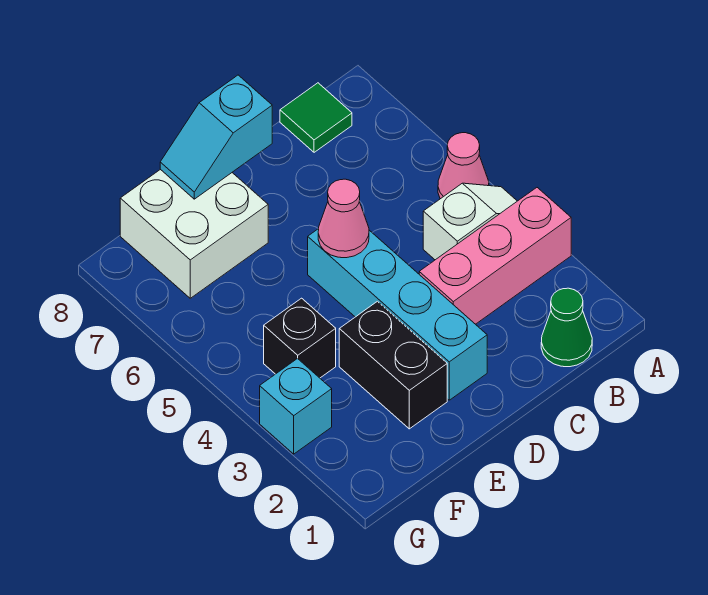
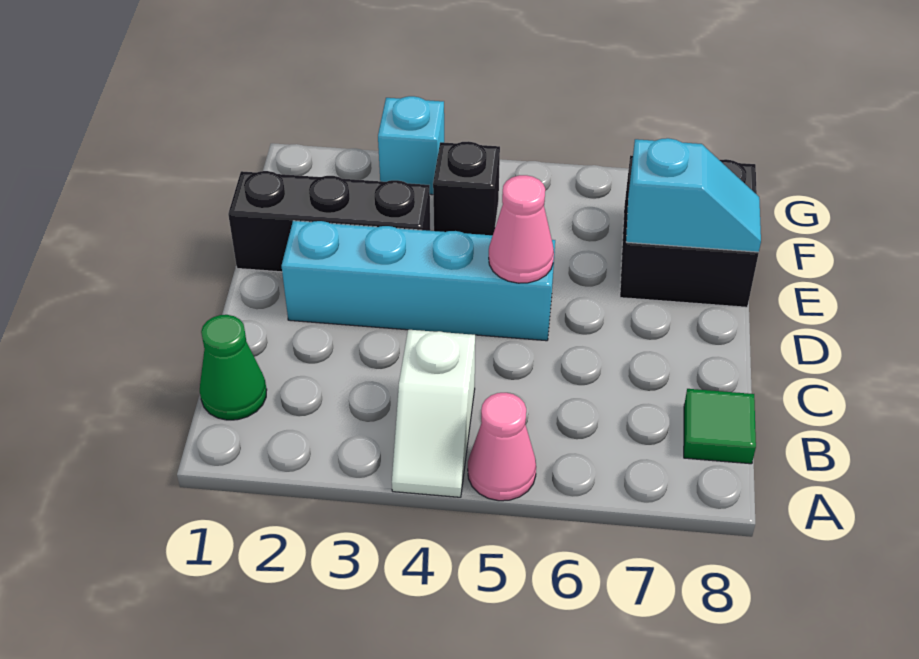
pink 1x3 brick [419,188,571,324] -> none
cyan 1x2 slope [160,75,272,199] -> cyan 1x2 slope turned to [626,138,761,252]
black 1x2 brick [339,301,447,429] -> black 1x3 brick [228,171,431,272]
white 2x2 brick [120,169,268,298] -> black 2x2 brick [620,155,759,307]

